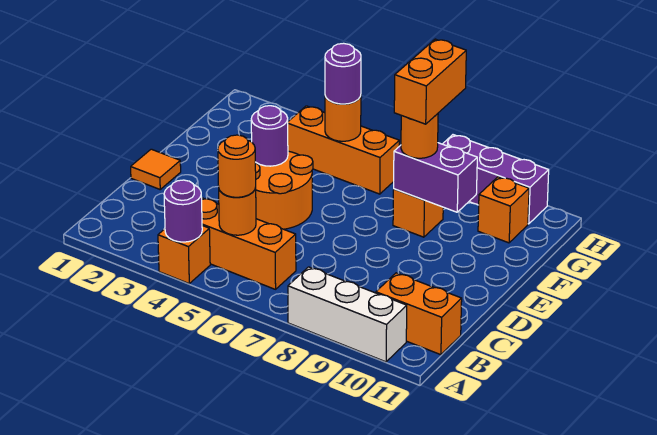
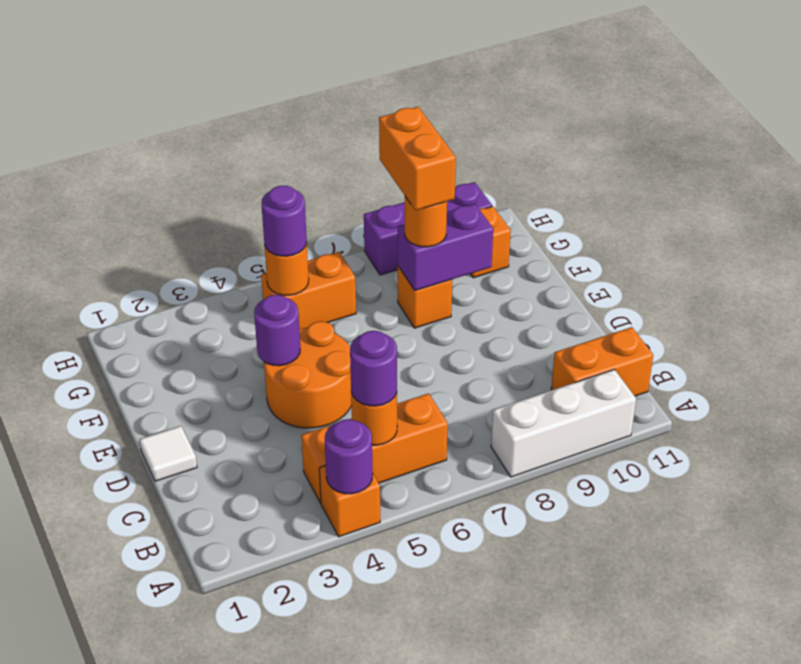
orange 1x1 round brick [218,135,256,197] -> purple 1x1 round brick [350,331,397,406]
orange 1x1 tile [131,149,181,189] -> white 1x1 tile [139,426,197,481]
orange 1x3 brick [288,106,399,194] -> orange 1x2 brick [261,252,356,329]

